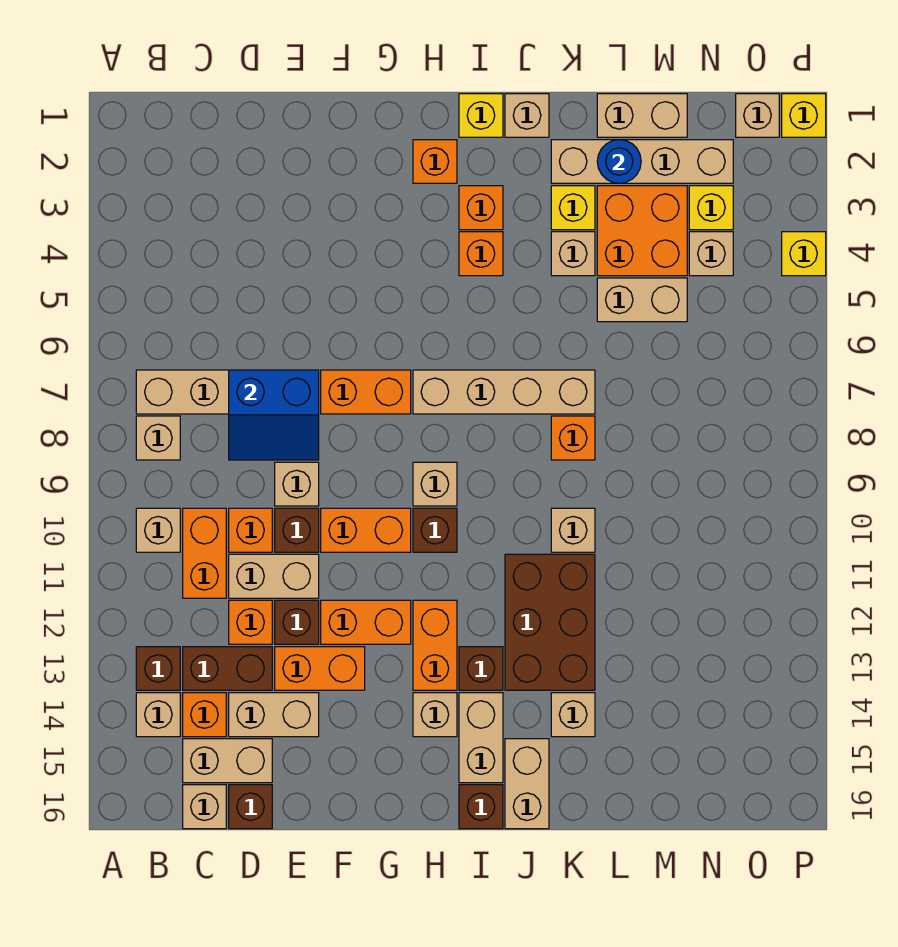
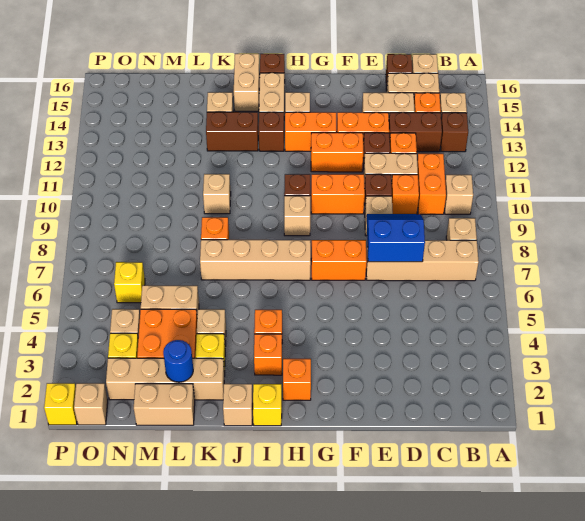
orange 1x2 brick [413,600,457,690] -> orange 1x2 brick turned to [285,112,336,151]
brown 2x3 brick [505,554,595,690] -> brown 1x2 brick [206,112,258,151]
yellow 1x1 brick [782,232,826,276] -> yellow 1x1 brick moved to [114,262,145,303]

